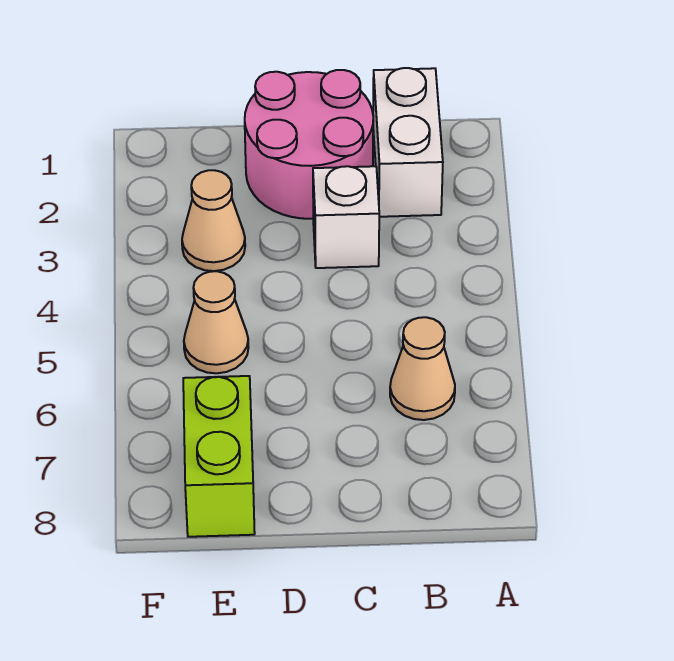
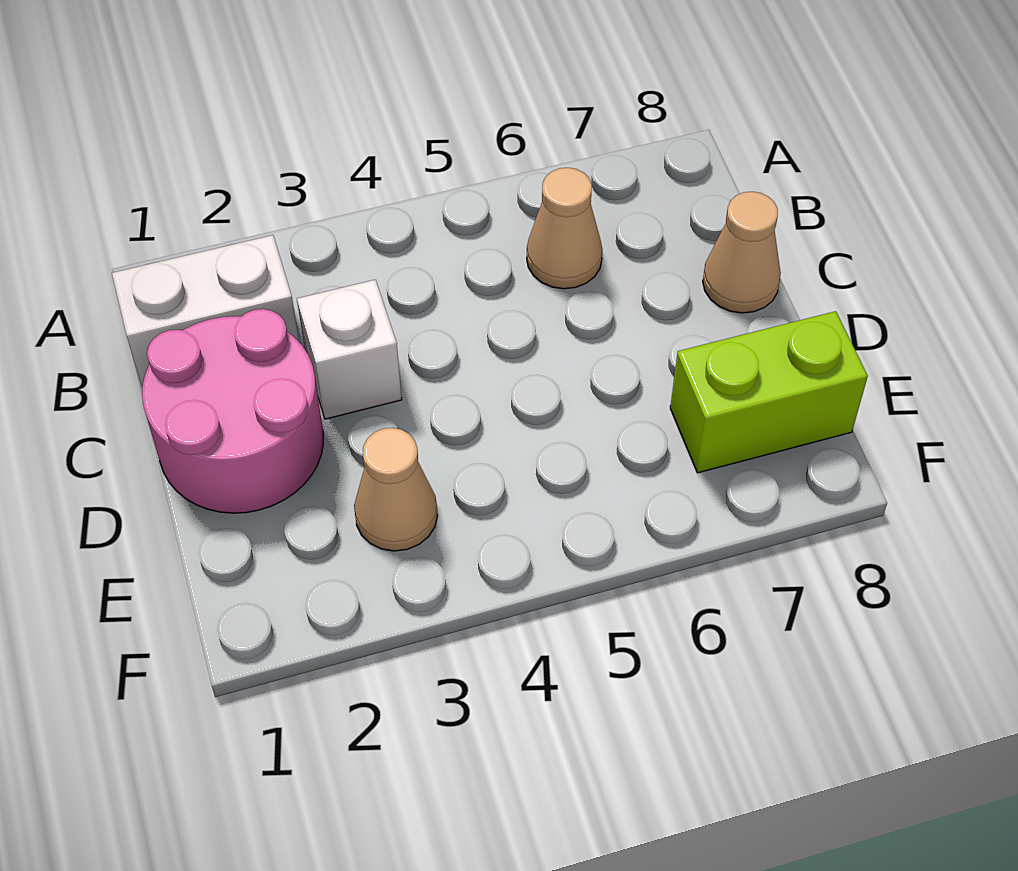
tan 1x1 cone [184,271,248,373] -> tan 1x1 cone moved to [703,192,781,313]

